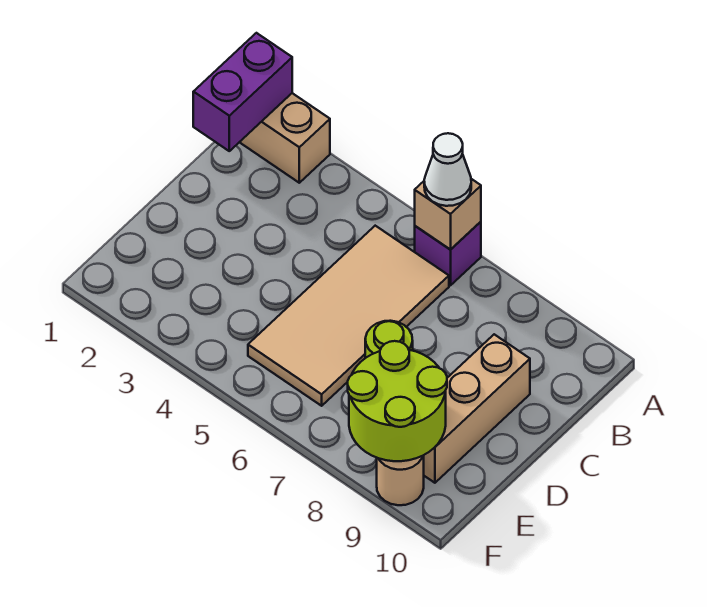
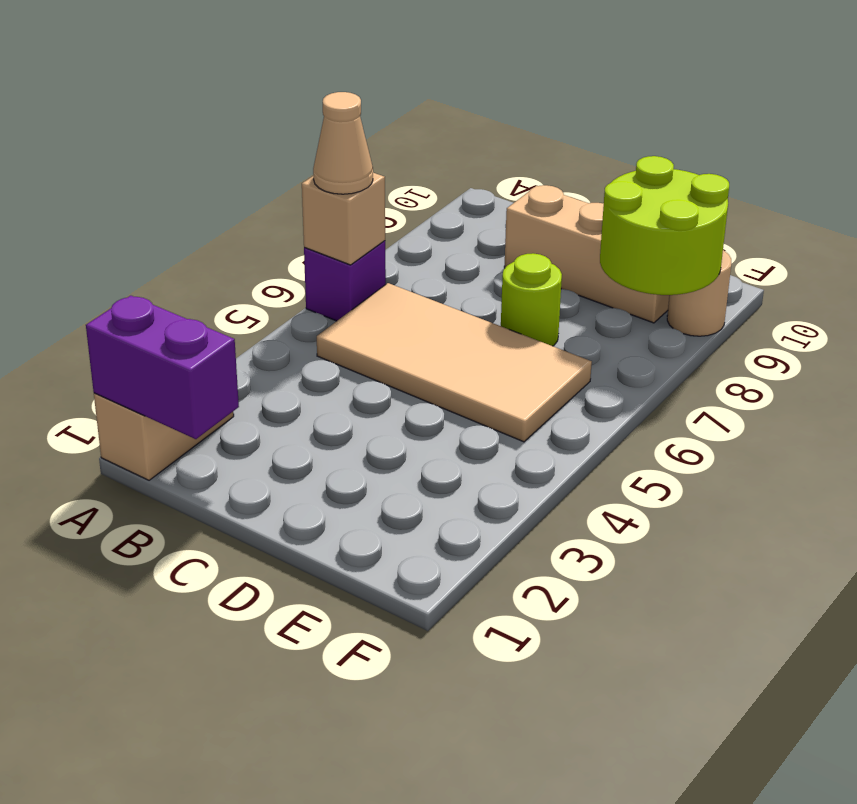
white 1x1 cone [424,133,471,206] -> tan 1x1 cone [313,92,373,194]

